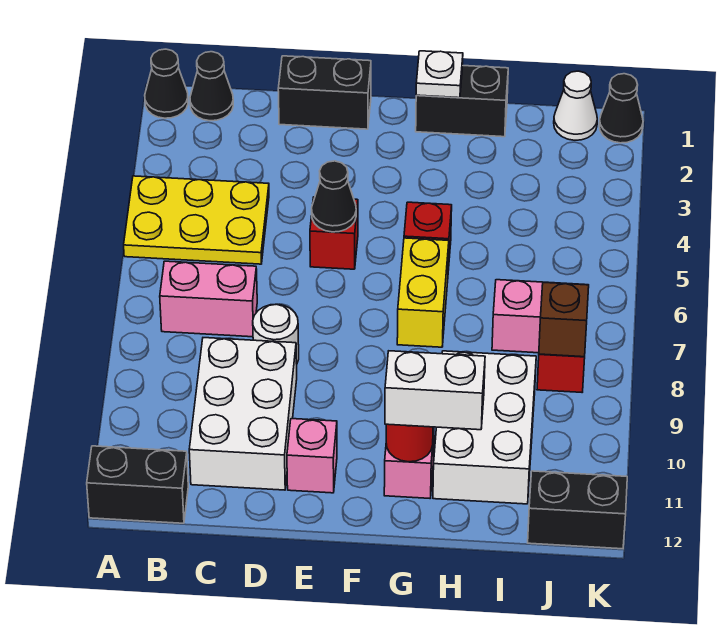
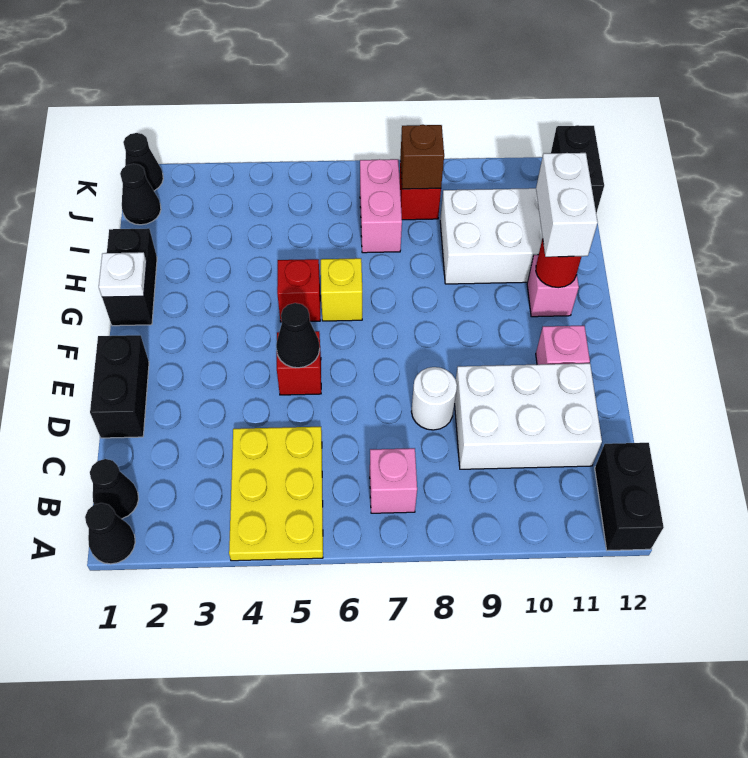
pink 1x2 brick [160,261,257,337] -> pink 1x1 brick [370,448,417,513]
yellow 1x2 brick [397,238,449,347] -> yellow 1x1 brick [321,258,362,321]
white 1x1 cone [554,71,597,140] -> black 1x1 cone [120,164,161,225]

